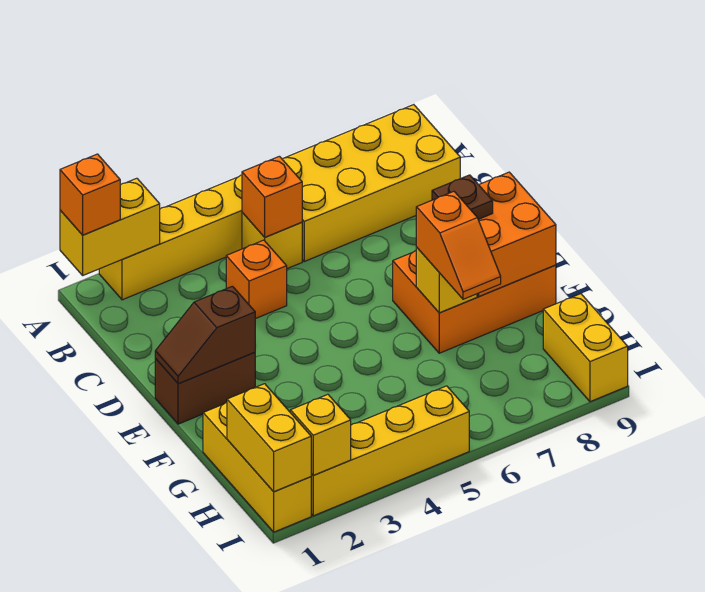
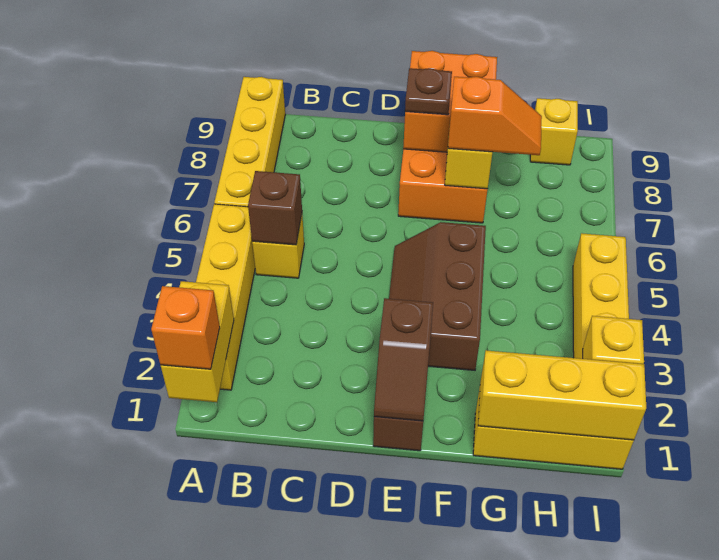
yellow 2x4 brick [282,105,460,261] -> yellow 1x4 brick [214,77,285,207]
orange 1x1 brick [242,156,302,237] -> brown 1x1 brick [248,171,302,245]
orange 1x1 brick [226,240,287,319] -> none
none -> brown 2x3 slope [389,222,486,370]
yellow 1x2 brick [227,384,311,492] -> yellow 1x3 brick [478,350,646,440]
yellow 1x2 brick [543,294,628,402] -> yellow 1x1 brick [530,98,578,165]

